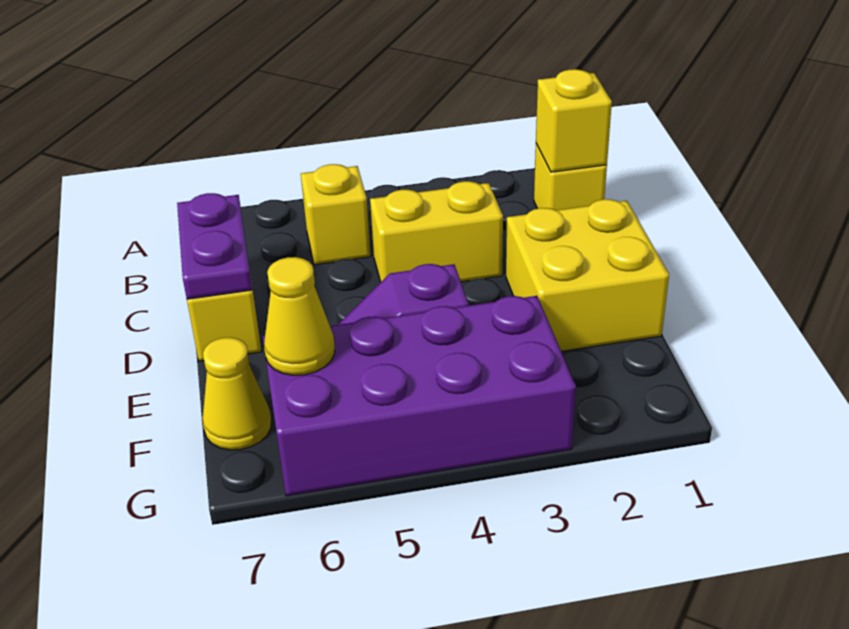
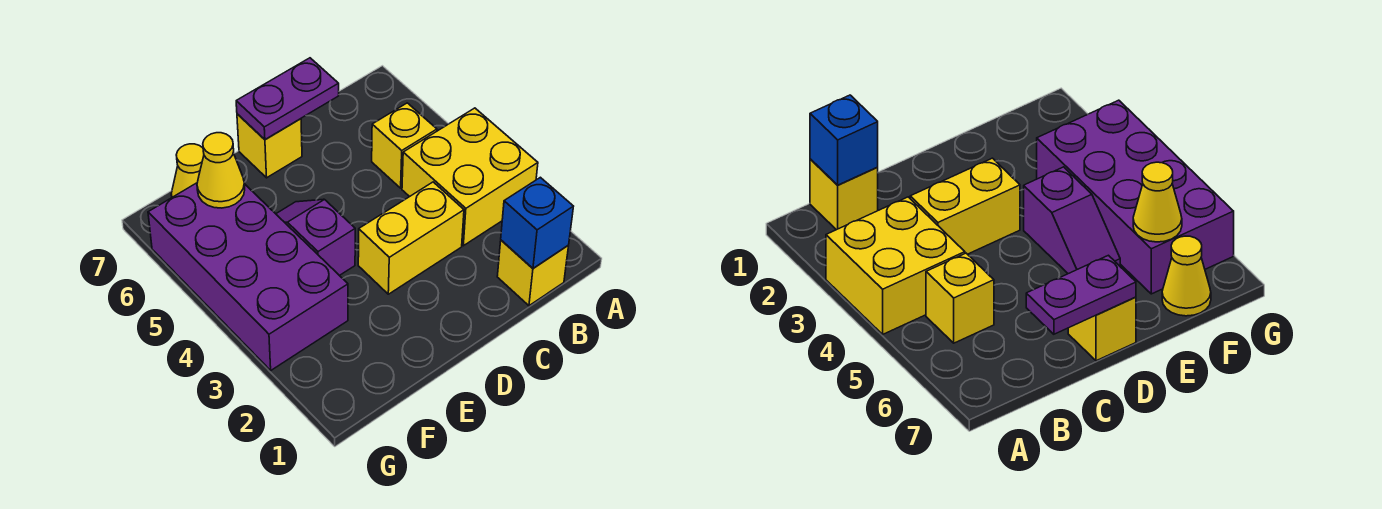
yellow 1x1 brick [536,69,612,172] -> blue 1x1 brick [501,177,573,268]
yellow 1x2 brick [370,181,503,282] -> yellow 1x2 brick turned to [358,182,464,294]
yellow 2x2 brick [506,199,669,351] -> yellow 2x2 brick moved to [402,108,538,246]

